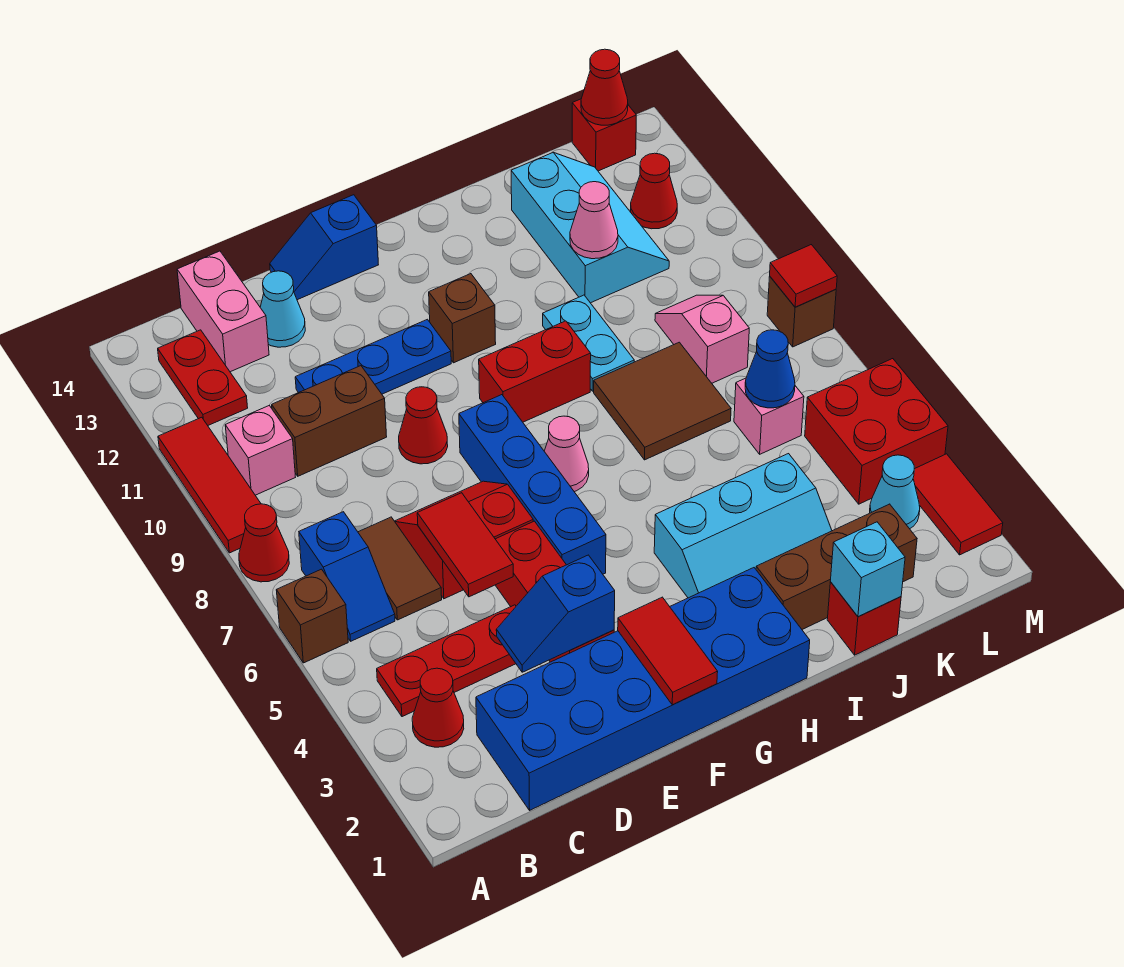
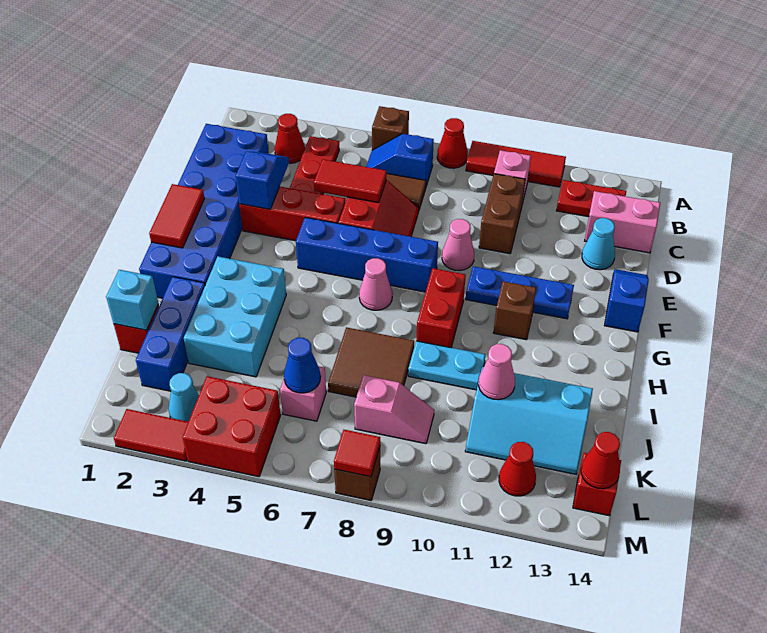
blue 1x3 plate [295,319,451,394] -> blue 1x3 plate turned to [466,266,574,319]
red 1x1 cone [399,387,448,464] -> pink 1x1 cone [442,219,474,270]
red 1x2 tile [618,597,718,705] -> red 1x2 tile turned to [149,184,204,248]
cyan 2x3 slope [654,454,832,598] -> cyan 2x3 brick [184,256,286,377]
brown 1x3 brick [756,504,917,629] -> blue 1x3 brick [136,277,205,391]

